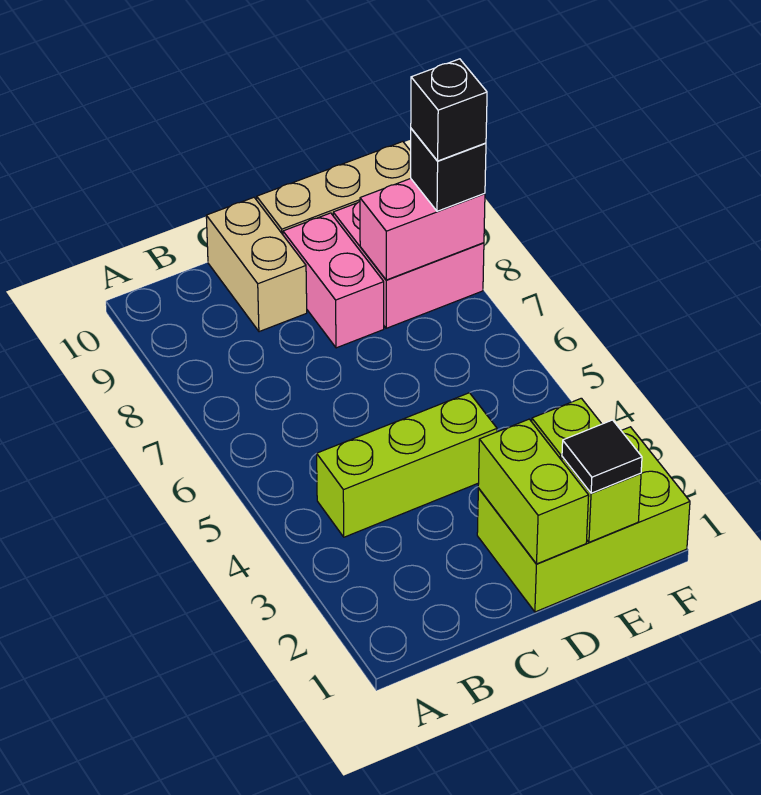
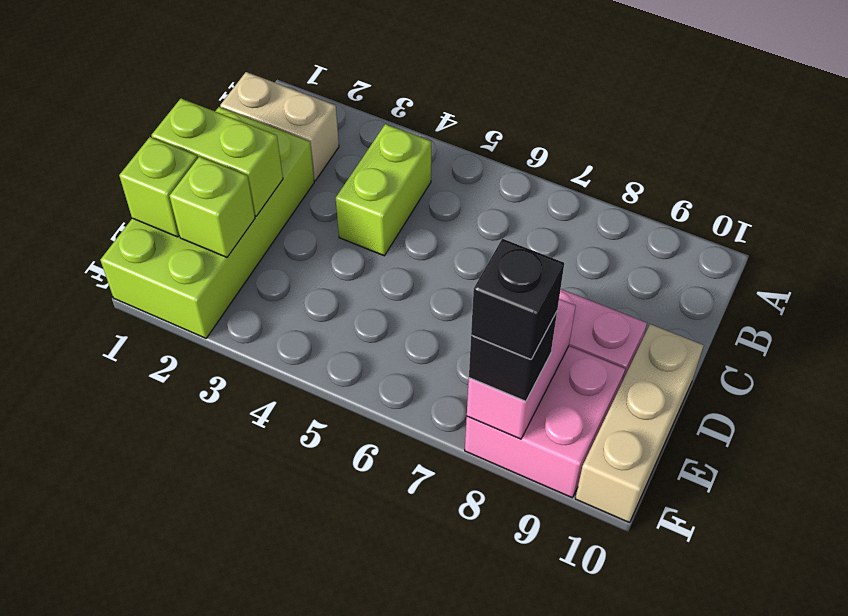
lime 1x3 brick [317,393,497,537] -> lime 1x2 brick [336,124,431,256]
tan 1x2 brick [206,197,307,332] -> tan 1x2 brick moved to [220,72,339,181]
lime 2x3 brick [477,427,690,612] -> lime 2x4 brick [100,107,314,338]
black 1x1 tile [562,420,642,493] -> none

